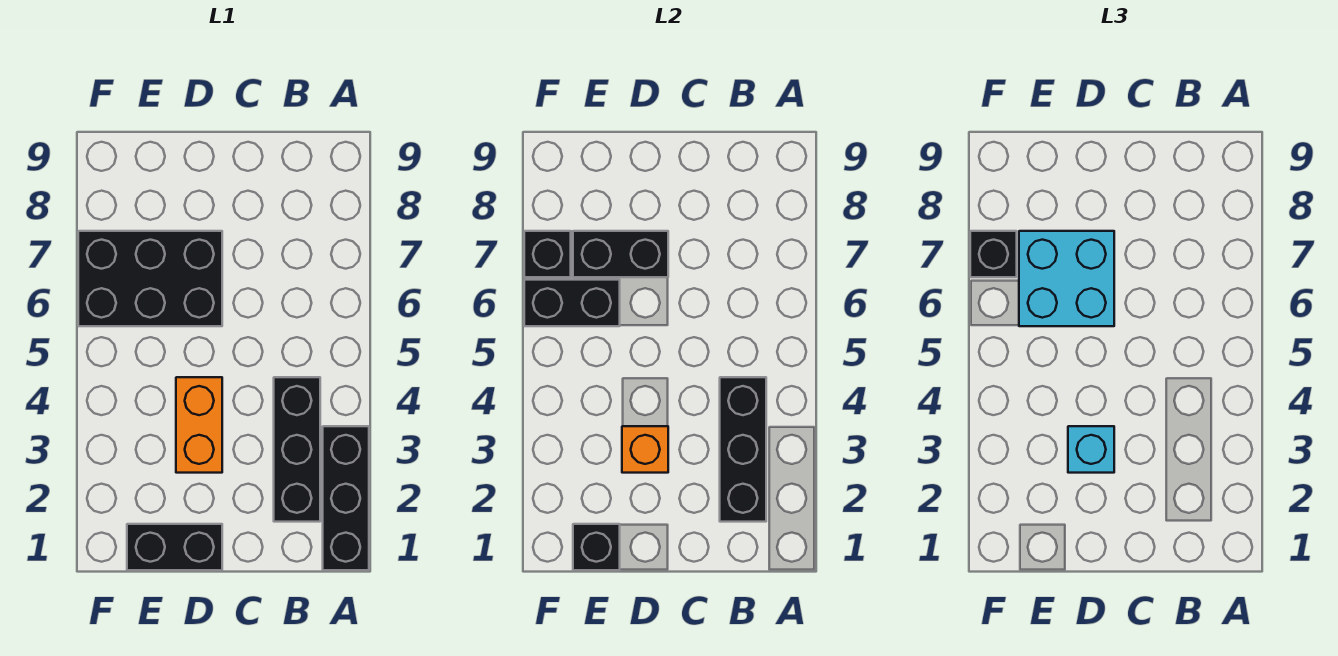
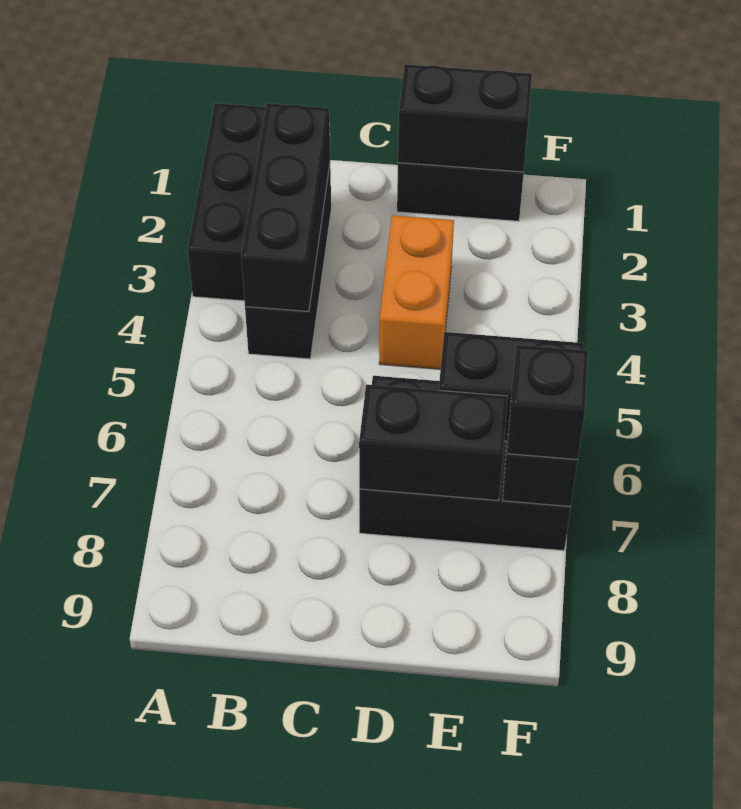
orange 1x1 brick [622,426,668,473] -> none
cyan 1x1 brick [1068,426,1114,473] -> none
cyan 2x2 brick [1019,231,1114,326] -> none
black 1x1 brick [573,524,620,570] -> black 1x2 brick [398,64,532,172]

